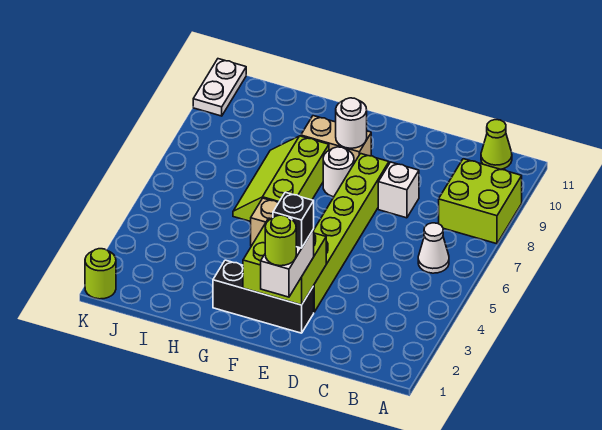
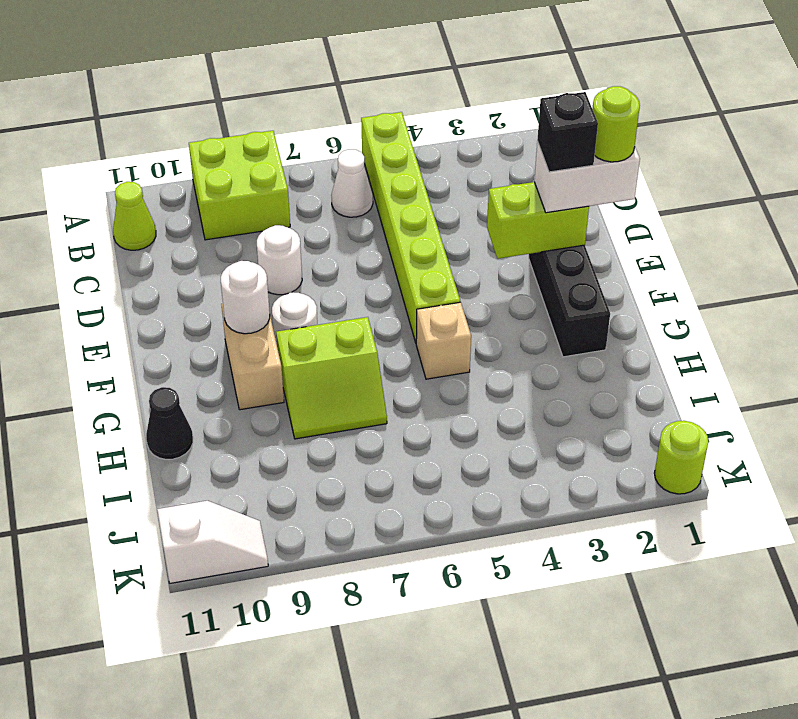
white 1x1 brick [378,162,419,218] -> white 1x1 round brick [257,225,302,295]
lime 2x2 brick [243,220,326,305] -> lime 1x2 brick [487,182,589,259]
lime 1x6 brick [314,154,389,312] -> lime 1x6 brick turned to [361,112,460,343]
lime 2x3 slope [233,136,329,222] -> lime 2x2 slope [276,317,387,439]
none -> black 1x1 cone [146,387,193,459]
white 1x2 plate [193,59,246,116] -> white 1x2 slope [157,501,268,583]

